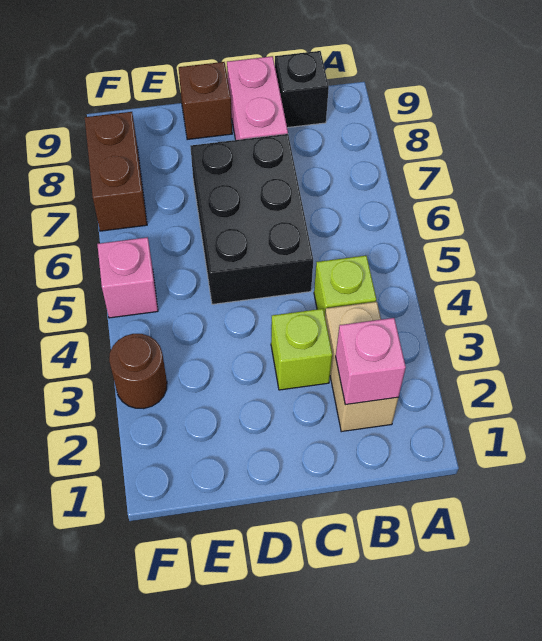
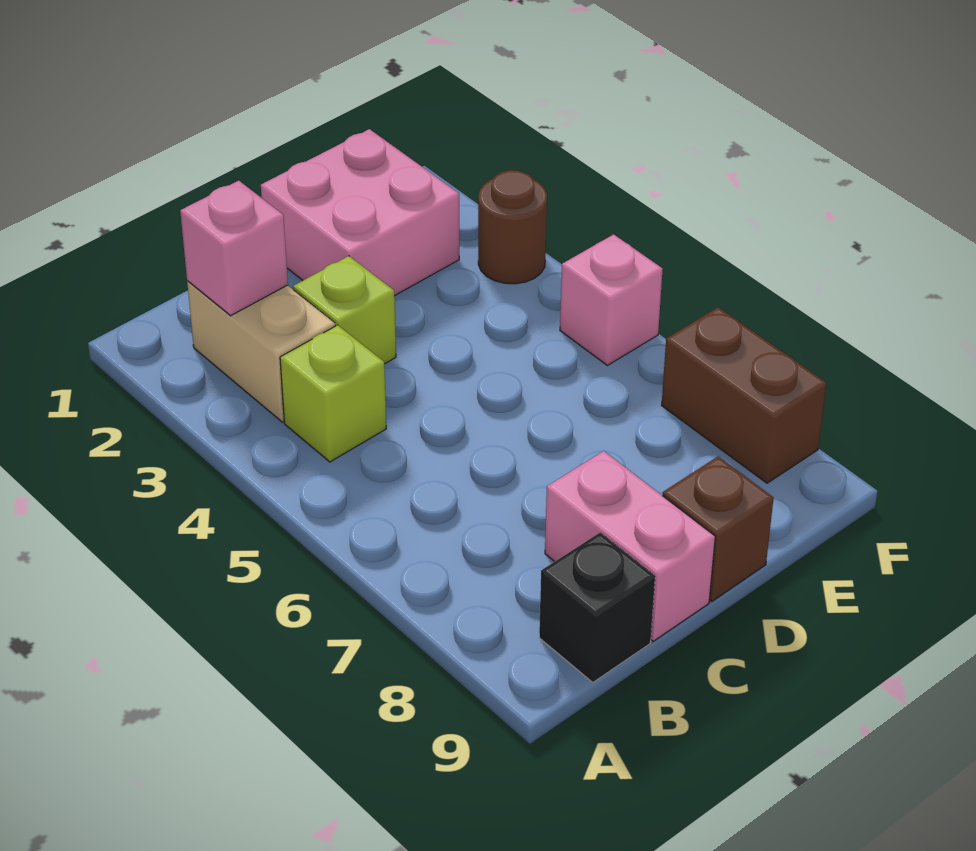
black 2x3 brick [190,134,313,304] -> none
none -> pink 2x2 brick [261,129,459,296]

